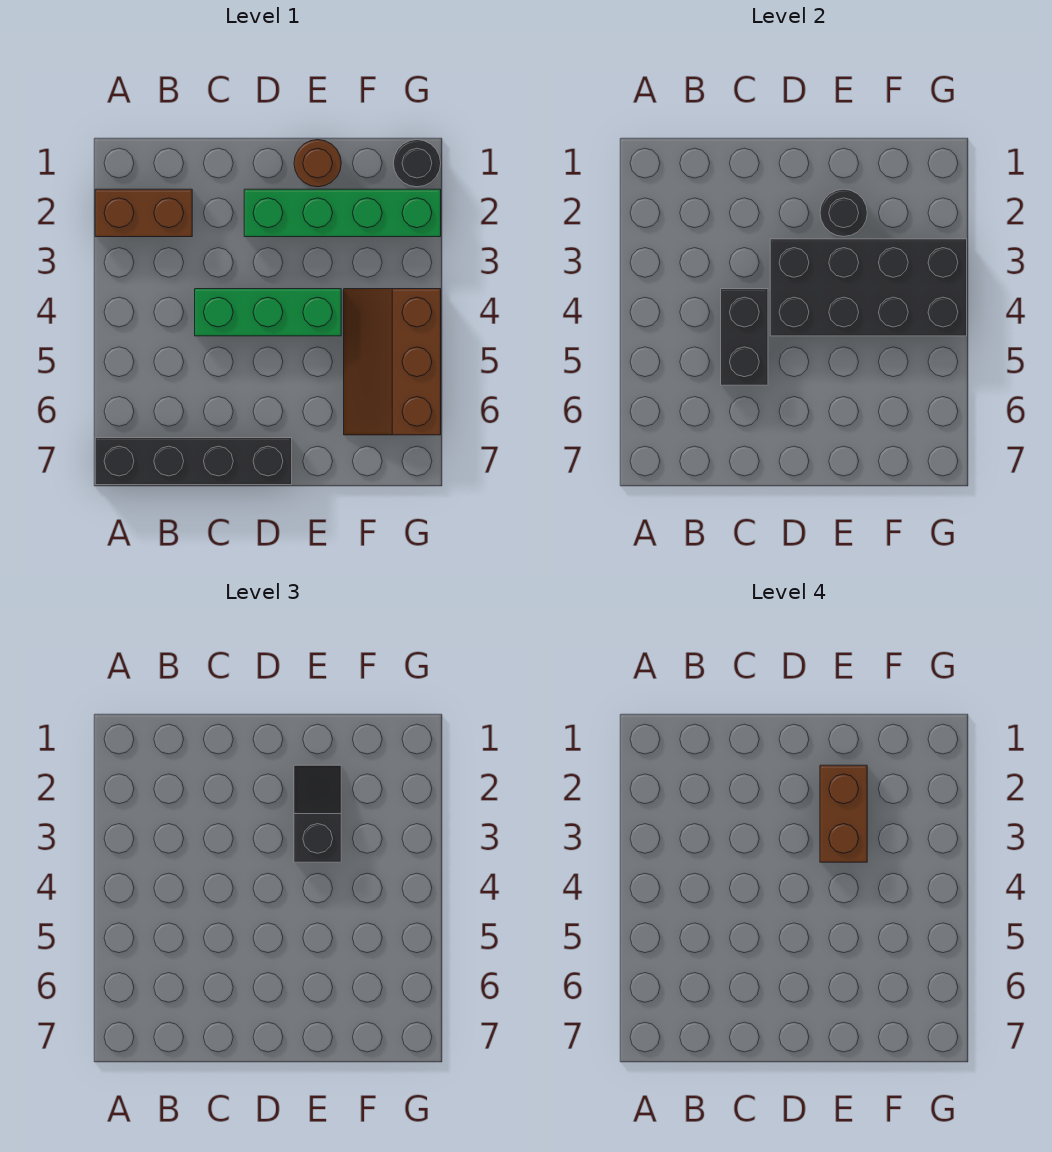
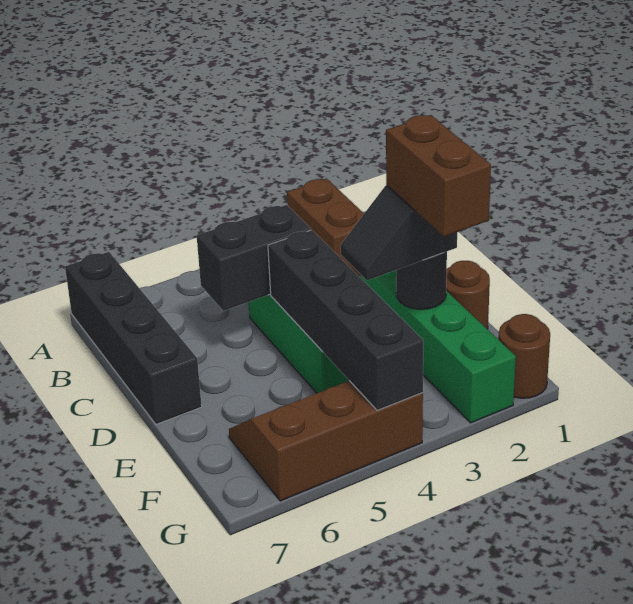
black 2x4 brick [770,239,967,336] -> black 1x4 brick [268,230,423,410]
black 1x2 slope [294,765,341,862] -> black 1x2 slope turned to [340,185,457,280]
brown 1x2 brick [820,765,867,862] -> brown 1x2 brick turned to [386,115,491,237]
black 1x1 round brick [393,140,441,187] -> brown 1x1 round brick [498,314,550,398]

